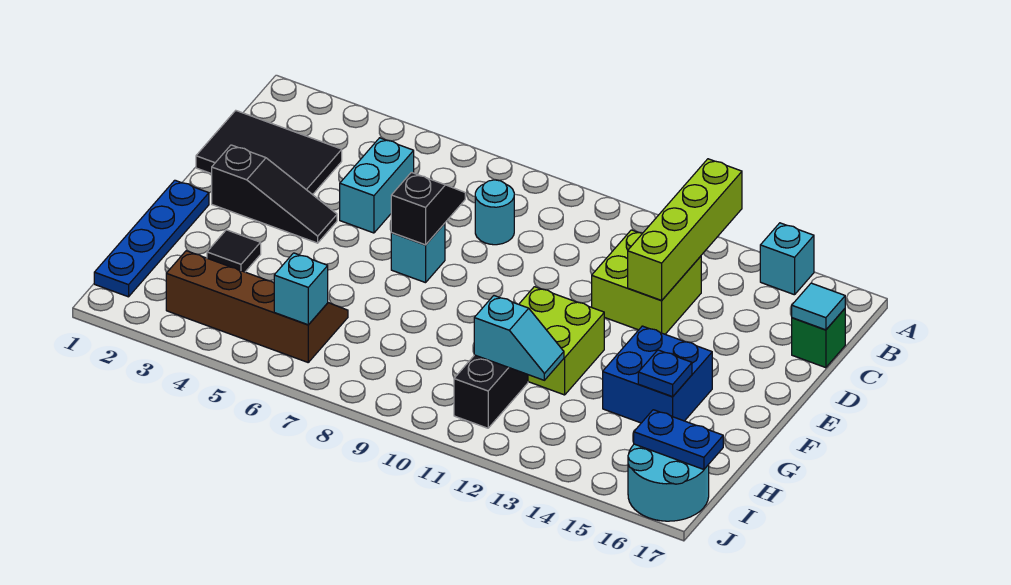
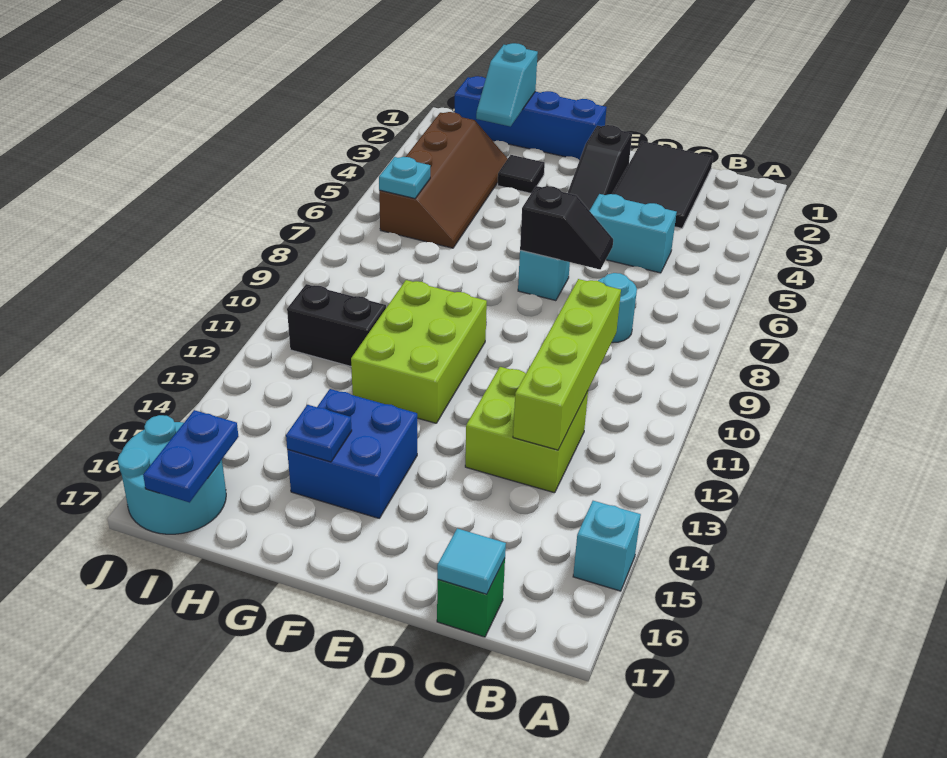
lime 1x4 brick [628,159,742,301] -> lime 1x4 brick turned to [513,279,621,450]
blue 1x4 plate [94,180,209,297] -> blue 1x4 brick [455,76,607,160]
lime 2x2 brick [519,287,604,395] -> lime 2x3 brick [351,280,487,423]
cyan 1x2 slope [474,296,564,380] -> cyan 1x2 slope moved to [476,43,538,126]
cyan 1x1 brick [274,253,328,325] -> cyan 1x1 plate [379,157,430,198]

